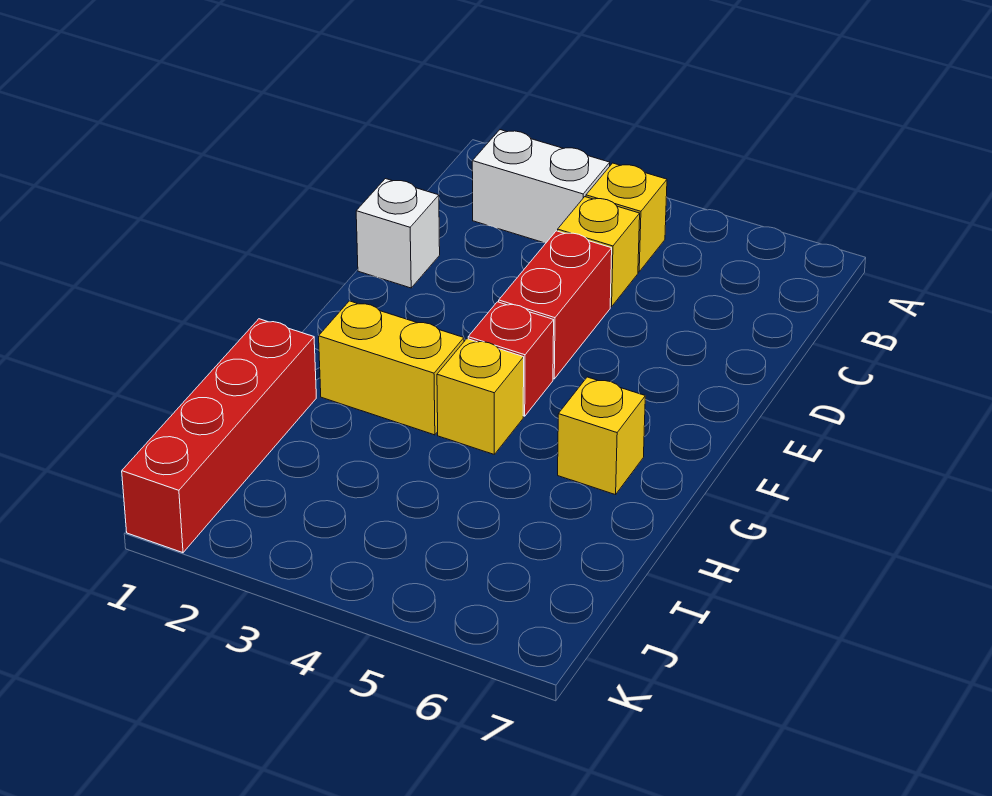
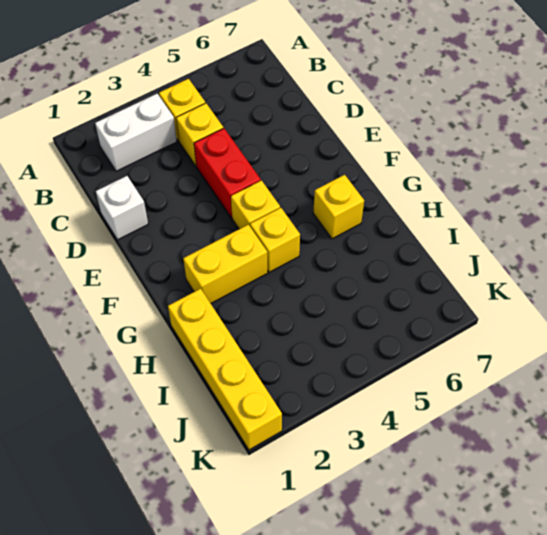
red 1x1 brick [468,302,554,416] -> yellow 1x1 brick [231,181,280,229]
red 1x4 brick [122,319,316,553] -> yellow 1x4 brick [168,289,282,450]

